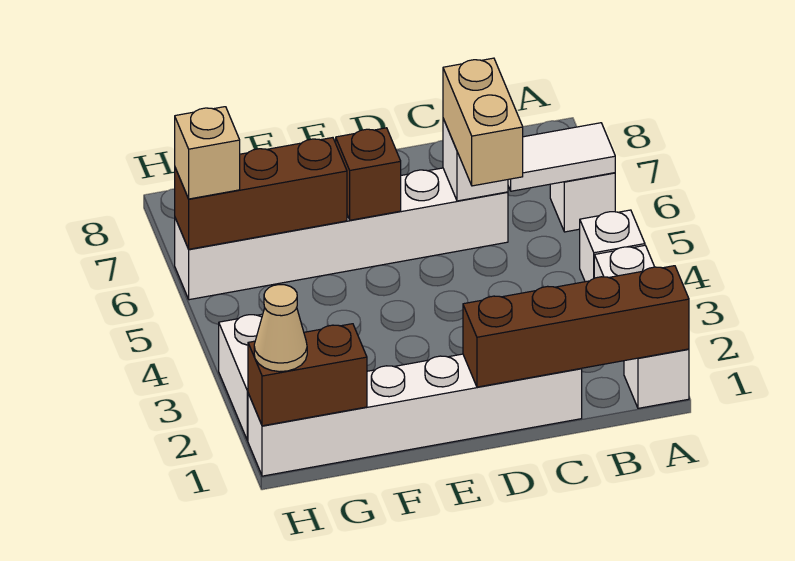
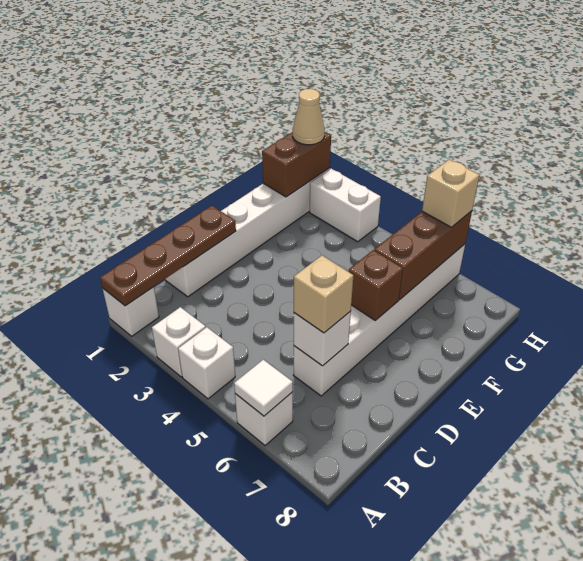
brown 1x4 brick [463,266,689,387] -> brown 1x4 plate [100,206,236,306]
white 1x2 tile [508,123,615,191] -> white 1x1 tile [234,360,293,416]
tan 1x2 brick [443,58,523,186] -> tan 1x1 brick [294,256,353,333]

